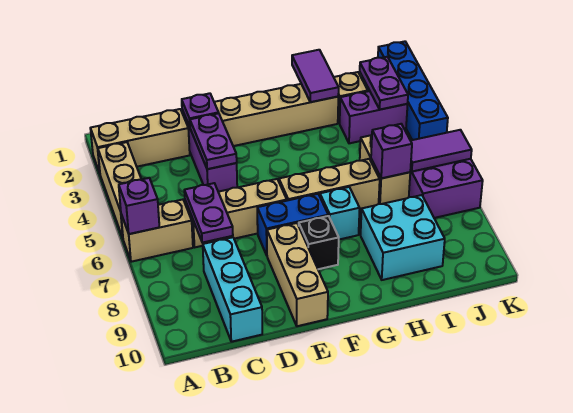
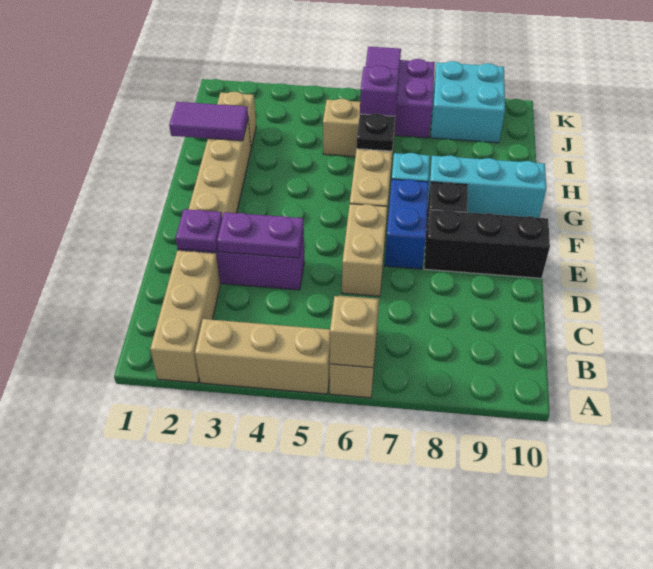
purple 1x1 brick [119,178,159,234] -> tan 1x1 brick [330,296,378,368]
tan 1x3 brick [185,179,287,247] -> tan 1x2 brick [342,204,387,296]
purple 1x2 plate [184,183,233,243] -> none
cyan 1x3 brick [203,237,262,342] -> cyan 1x3 brick moved to [427,155,546,218]
tan 1x3 brick [267,223,328,326] -> black 1x3 brick [424,210,550,278]
none -> black 1x1 plate [356,113,395,151]
cyan 2x2 brick [361,195,445,280] -> cyan 2x2 brick moved to [431,61,505,143]
purple 1x2 brick [340,91,408,143] -> none
purple 1x2 plate [360,57,408,109] -> none
blue 1x4 brick [378,41,448,140] -> none

